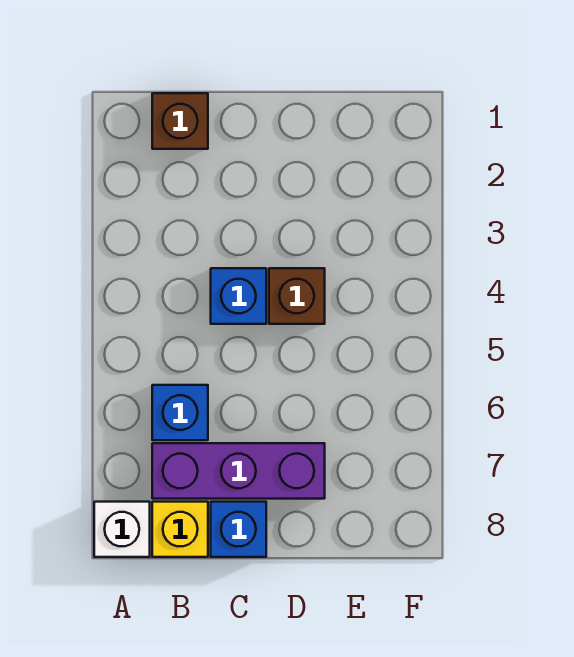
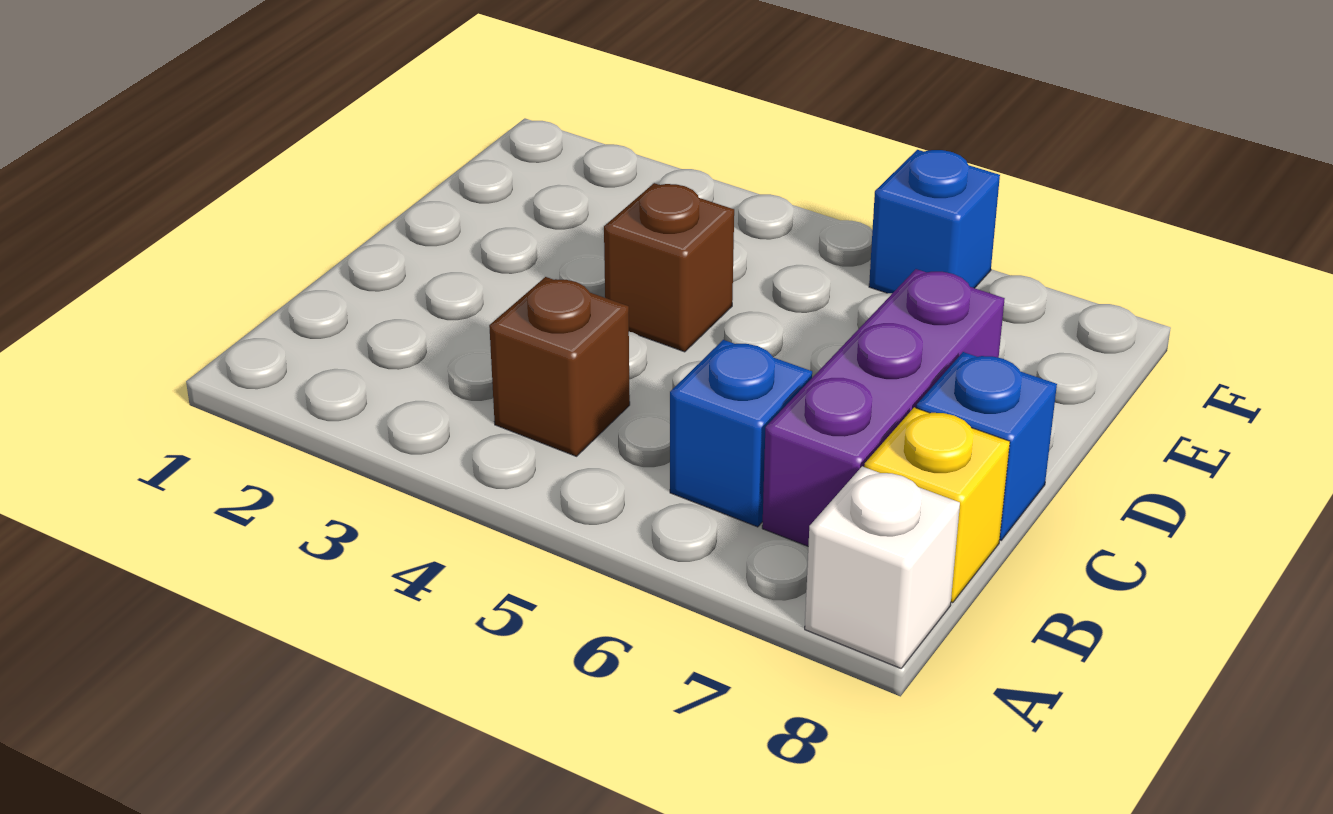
brown 1x1 brick [152,93,208,149] -> brown 1x1 brick moved to [489,277,630,456]
blue 1x1 brick [211,268,266,324] -> blue 1x1 brick moved to [869,150,1000,293]

